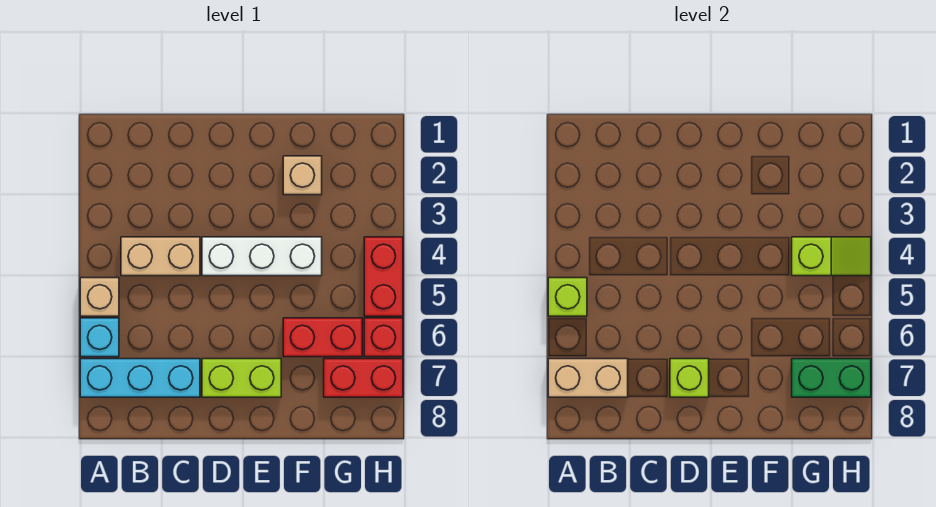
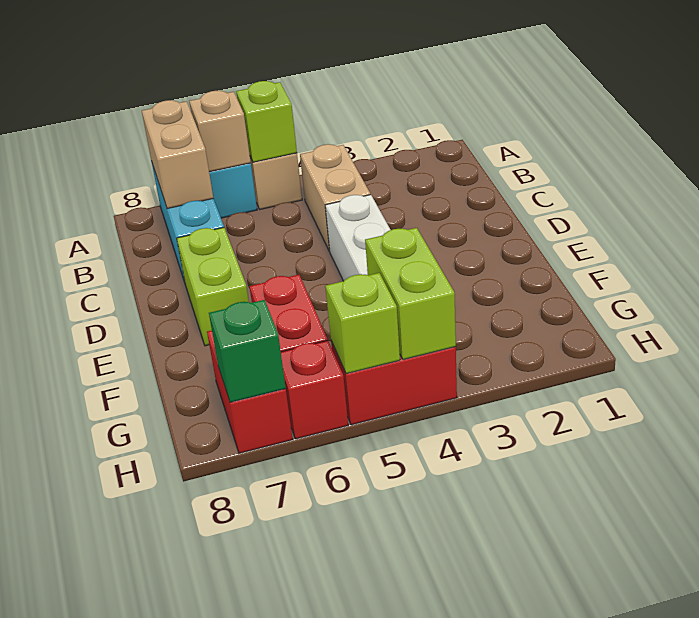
lime 1x1 brick [670,359,709,397] -> lime 1x1 brick moved to [325,273,400,374]
tan 1x1 brick [283,156,322,195] -> tan 1x1 brick moved to [189,91,251,172]
lime 1x2 slope [792,237,871,276] -> lime 1x2 brick [365,228,456,360]
green 1x2 brick [792,359,871,397] -> green 1x1 brick [209,300,286,402]

